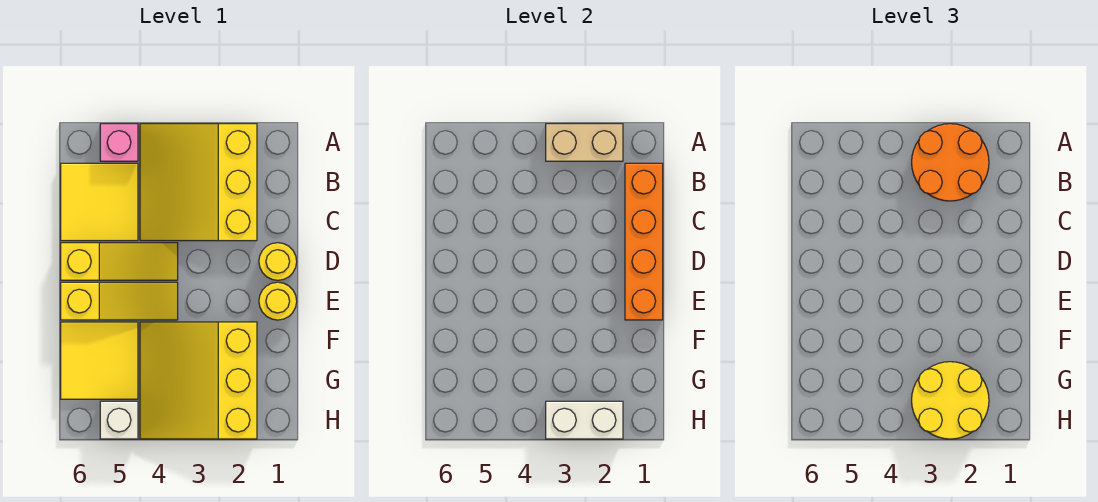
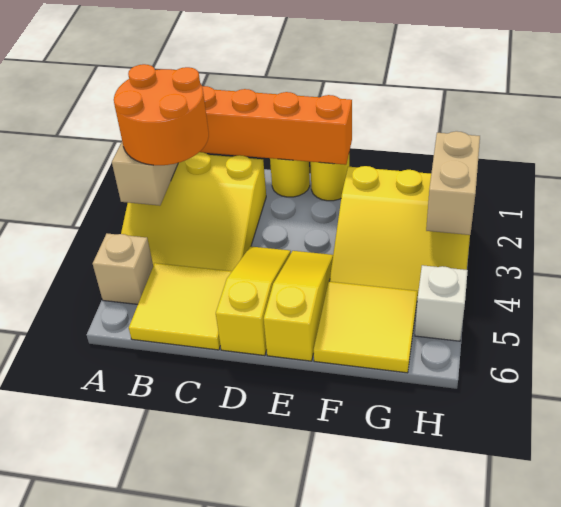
pink 1x1 brick [100,124,138,161] -> tan 1x1 brick [93,234,153,304]
yellow 2x2 round brick [912,362,989,439] -> none
white 1x2 brick [546,401,623,439] -> tan 1x2 brick [426,131,480,235]

